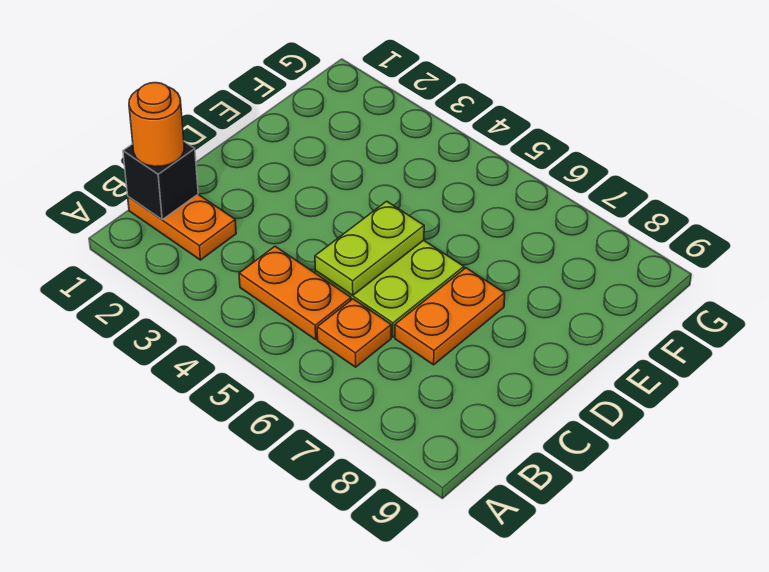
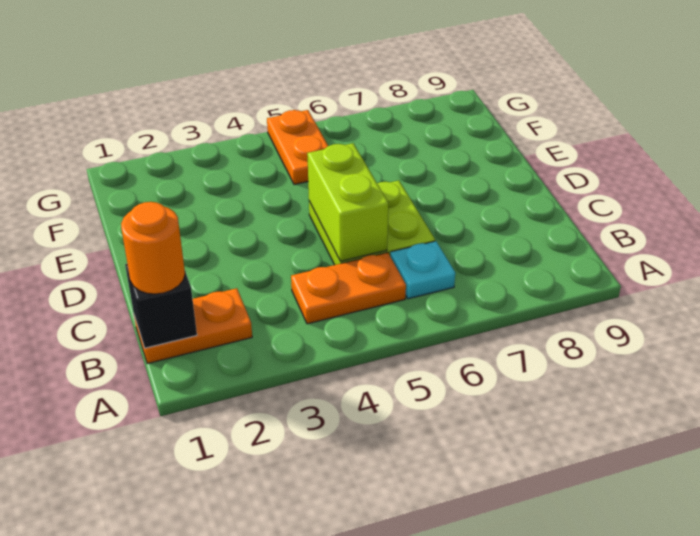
orange 1x1 plate [317,299,391,367] -> cyan 1x1 plate [390,241,455,299]
lime 1x2 plate [315,201,424,295] -> lime 1x2 brick [307,143,388,261]
orange 1x2 plate [395,268,505,365] -> orange 1x2 plate moved to [267,110,328,185]

